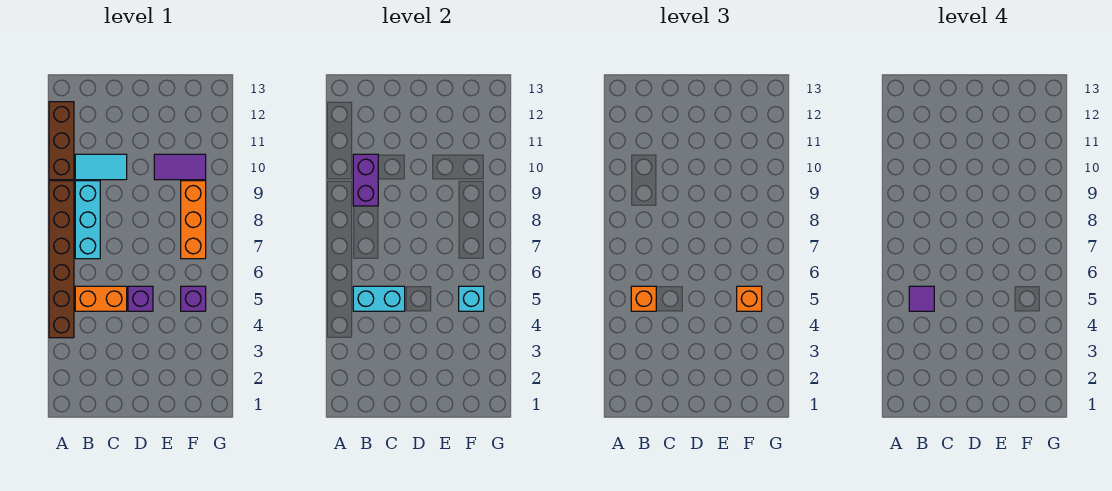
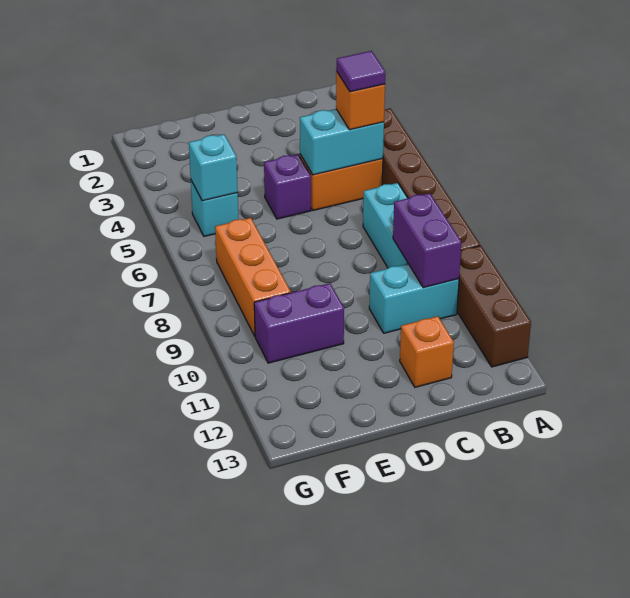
cyan 1x2 tile [75,154,127,180] -> cyan 1x2 brick [369,264,459,333]
purple 1x2 tile [154,154,206,180] -> purple 1x2 brick [254,283,344,363]
purple 1x1 brick [181,286,206,311] -> cyan 1x1 brick [191,181,238,236]
orange 1x1 brick [737,286,762,311] -> orange 1x1 brick moved to [400,316,454,387]

